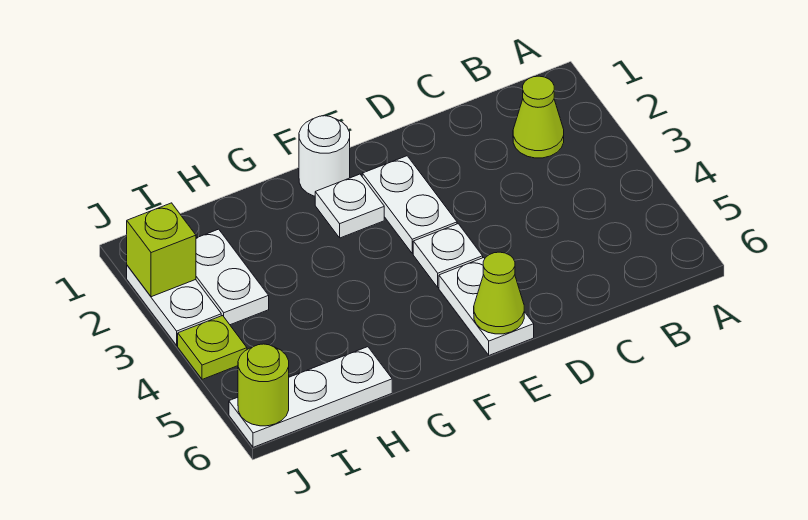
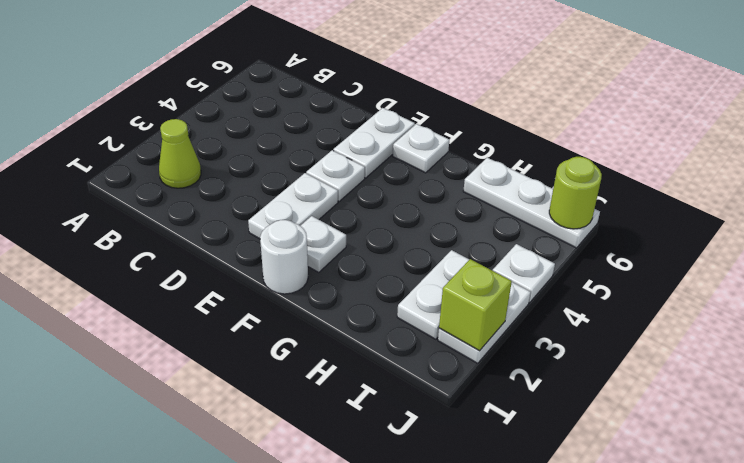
lime 1x1 cone [474,252,524,334] -> none
none -> white 1x1 plate [393,124,449,173]
lime 1x1 plate [178,316,247,379] -> white 1x1 plate [493,244,555,303]

